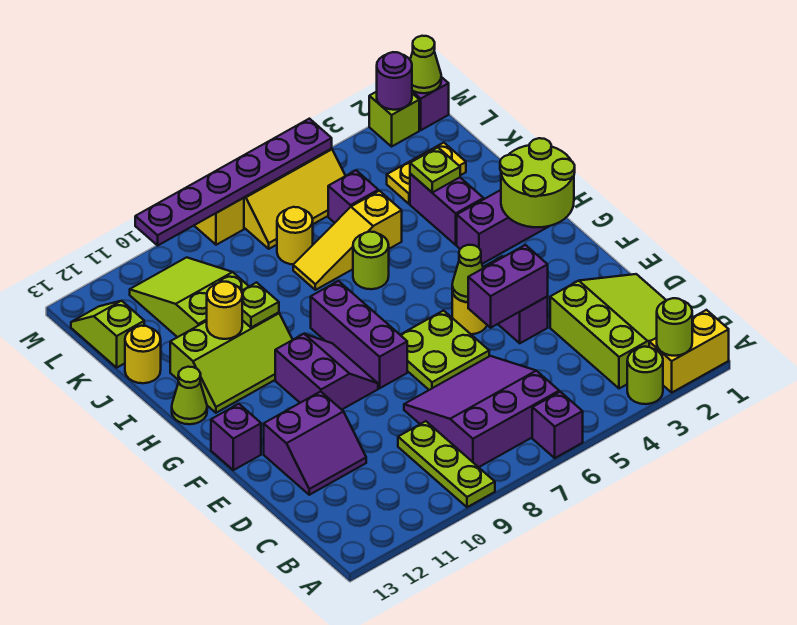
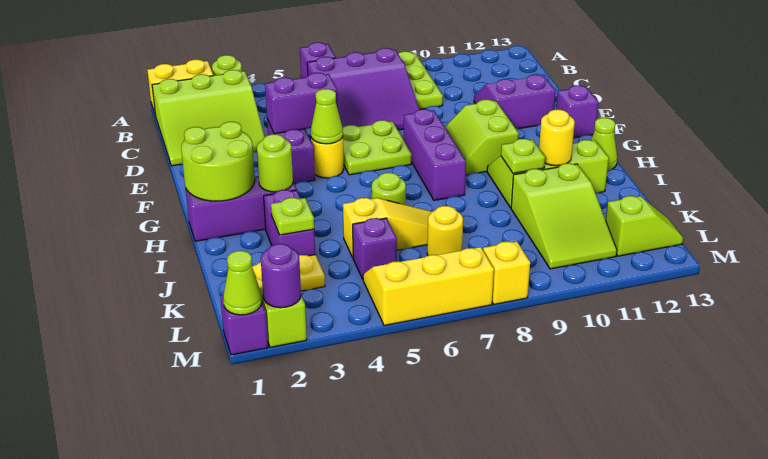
lime 1x1 round brick [657,298,692,356] -> lime 1x1 round brick moved to [257,134,293,192]
lime 3x3 slope [550,274,667,389] -> lime 3x3 slope turned to [152,70,265,166]
purple 2x2 slope [275,334,378,410] -> lime 2x2 slope [445,100,519,175]
yellow 1x1 round brick [125,326,161,383] -> none
lime 1x2 slope [71,301,144,368] -> lime 1x2 slope turned to [606,196,683,256]
purple 1x6 plate [135,119,332,245] -> none

